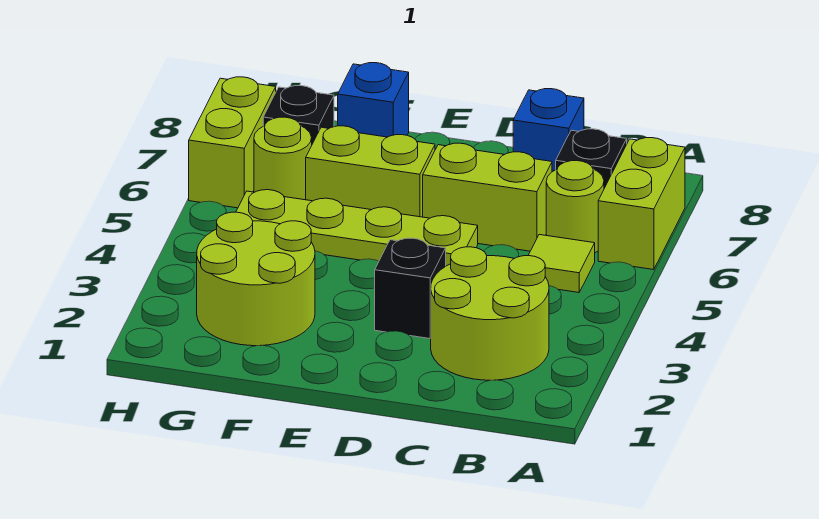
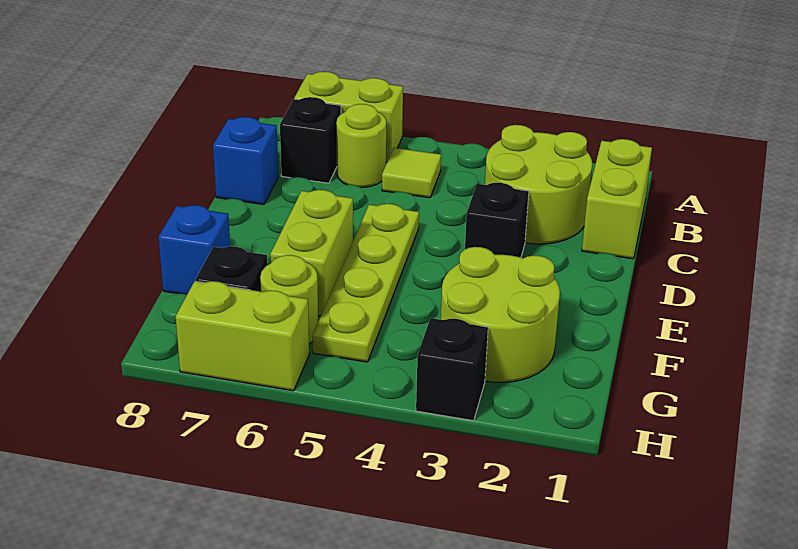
lime 1x2 brick [423,143,552,251] -> lime 1x2 brick moved to [582,139,652,259]
none -> black 1x1 brick [416,318,488,421]

